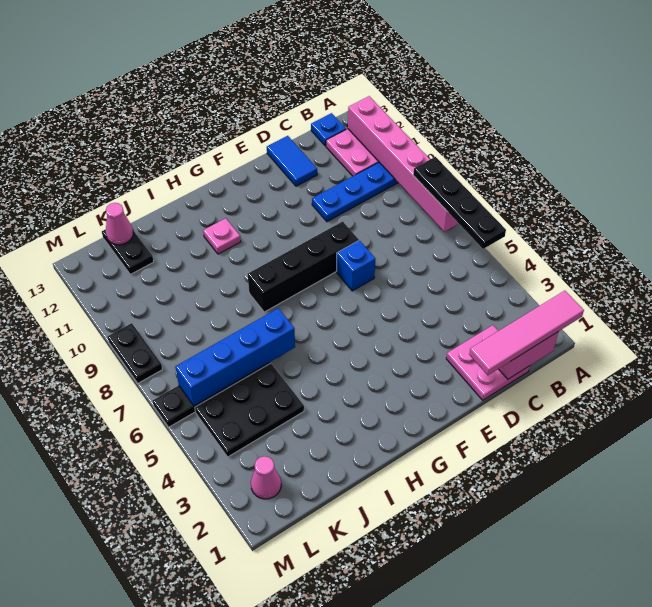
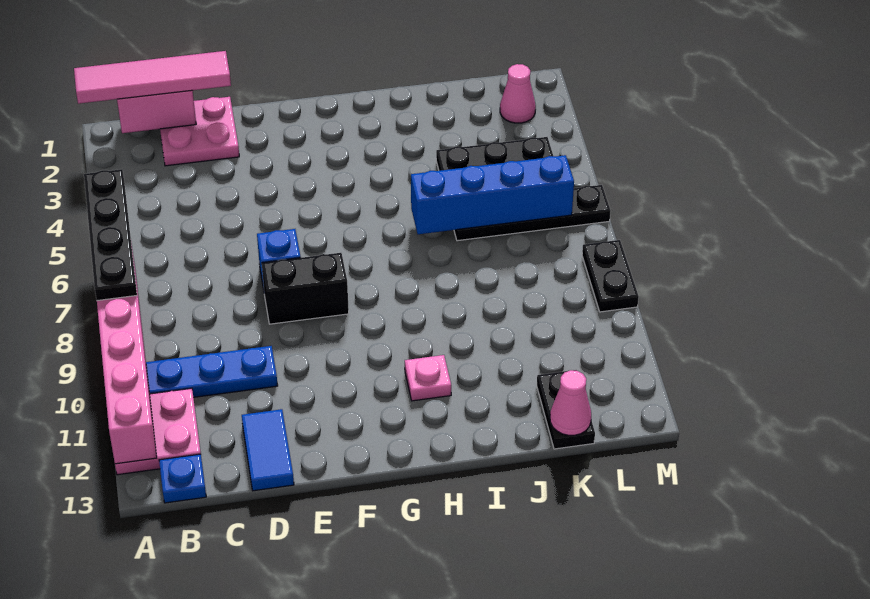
black 1x4 brick [248,221,359,312] -> black 1x2 brick [262,253,349,324]

